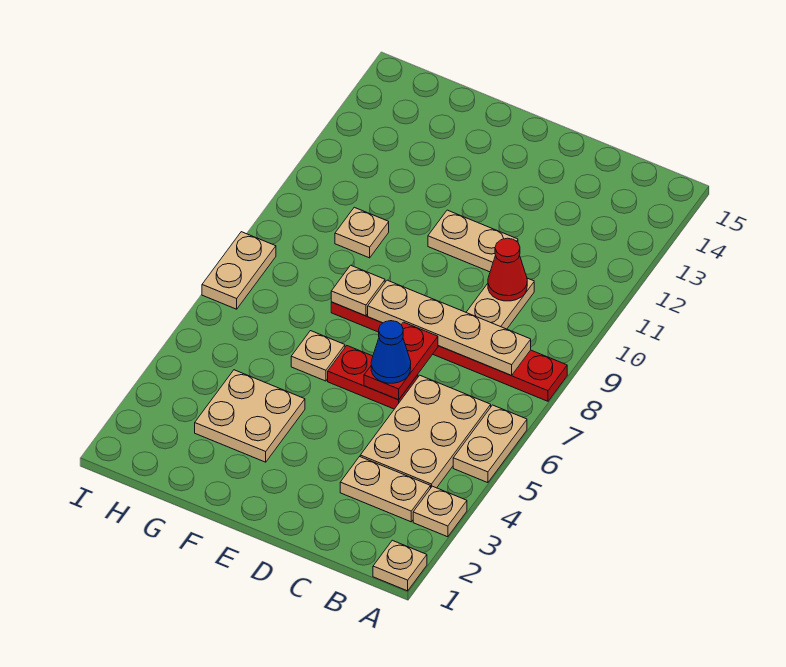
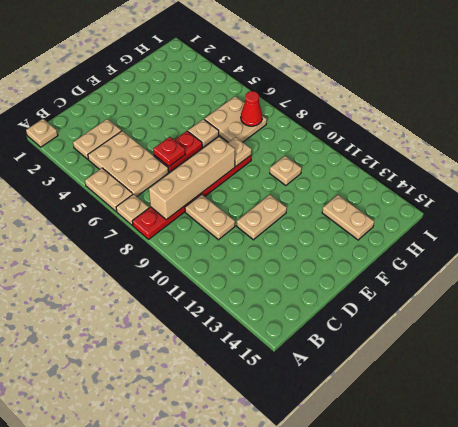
tan 1x1 plate [413,486,467,537] -> tan 1x1 plate moved to [116,194,149,225]
tan 1x4 plate [368,280,531,375] -> tan 1x4 brick [149,137,235,220]
red 1x1 cone [488,238,527,301] -> red 1x1 cone moved to [241,91,262,126]
red 1x2 plate [364,322,438,400] -> red 1x1 plate [153,137,185,166]
blue 1x1 cone [371,321,411,383] -> none
tan 2x2 plate [195,370,305,462] -> tan 2x2 plate moved to [204,96,267,142]
tan 1x2 plate [202,232,276,309] -> tan 1x2 plate moved to [322,195,374,240]

